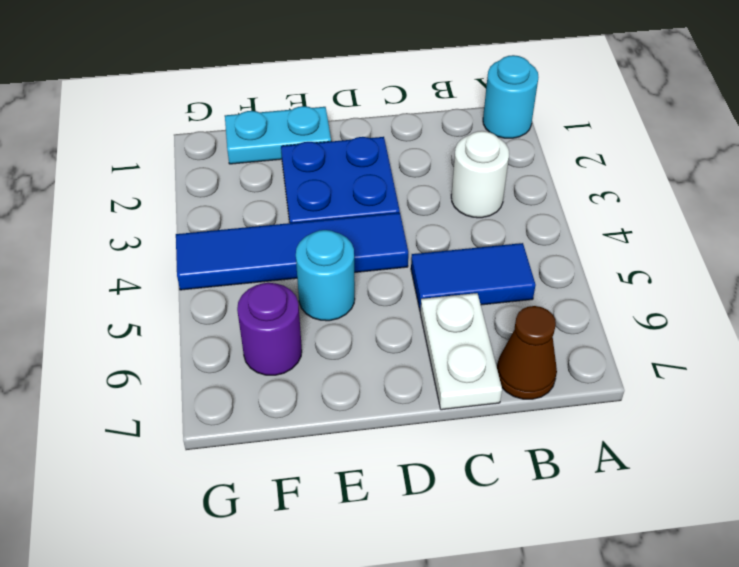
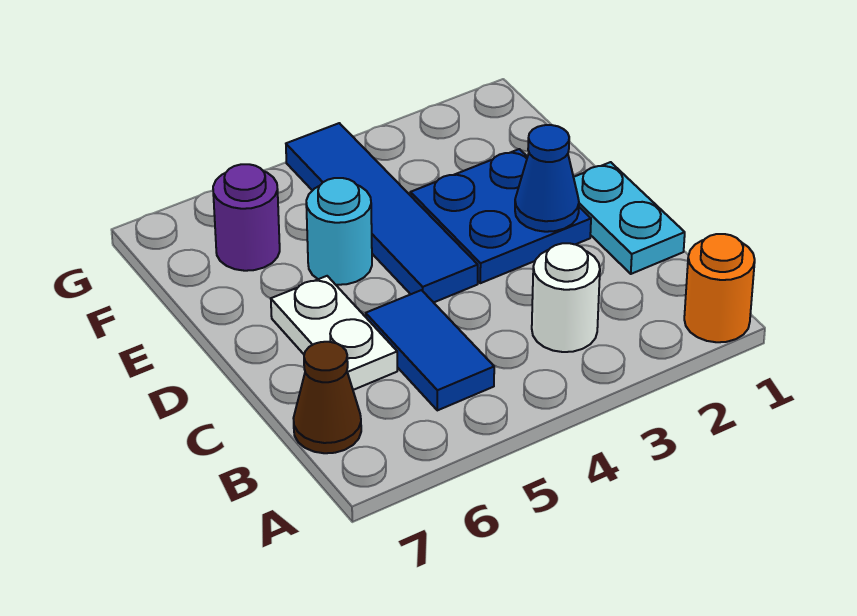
cyan 1x1 round brick [483,55,539,138] -> orange 1x1 round brick [684,234,755,342]
white 1x2 plate [420,293,502,410] -> white 1x2 plate turned to [271,276,397,390]
none -> blue 1x1 cone [515,125,579,232]
cyan 1x2 plate [225,106,331,164] -> cyan 1x2 plate moved to [574,162,685,274]

